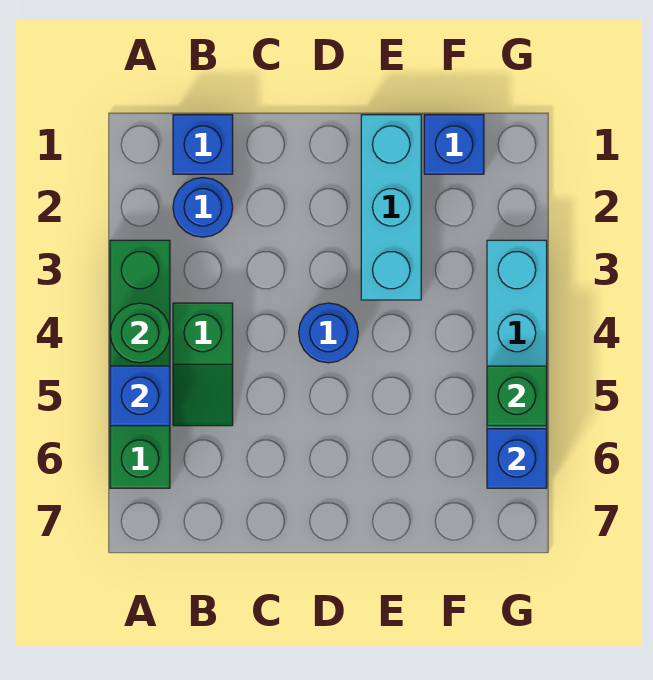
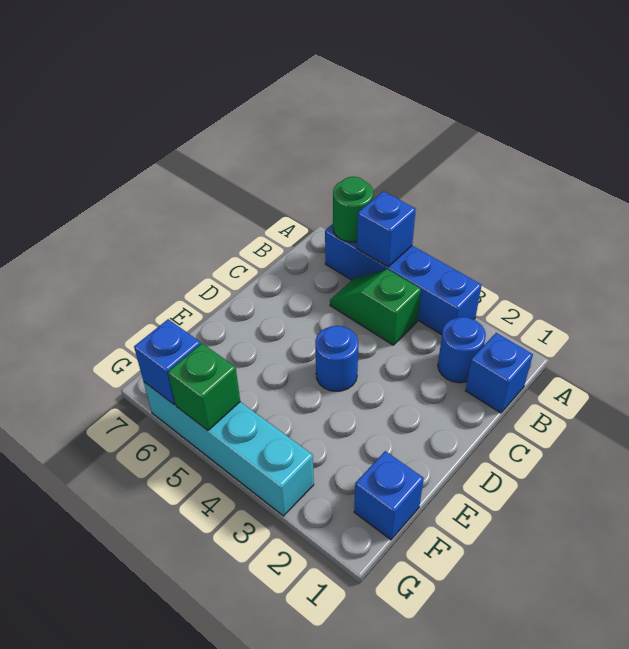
green 1x4 brick [110,240,170,488] -> blue 1x4 brick [325,224,482,335]
green 1x1 round brick [110,303,170,363] -> green 1x1 round brick moved to [333,177,373,242]
cyan 1x3 brick [361,115,421,300] -> none

